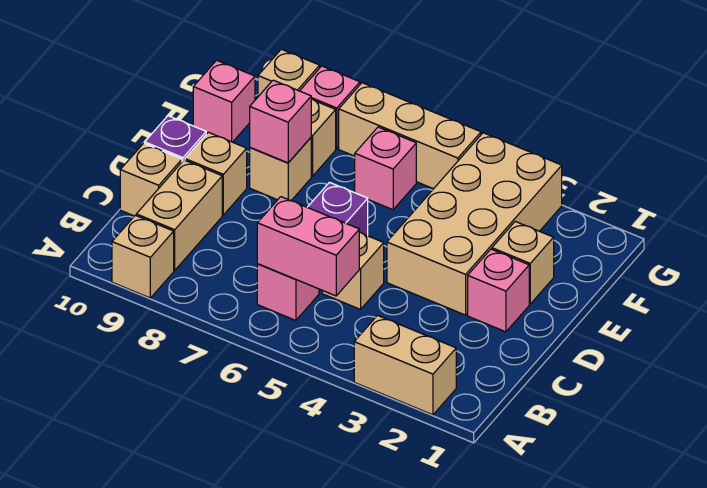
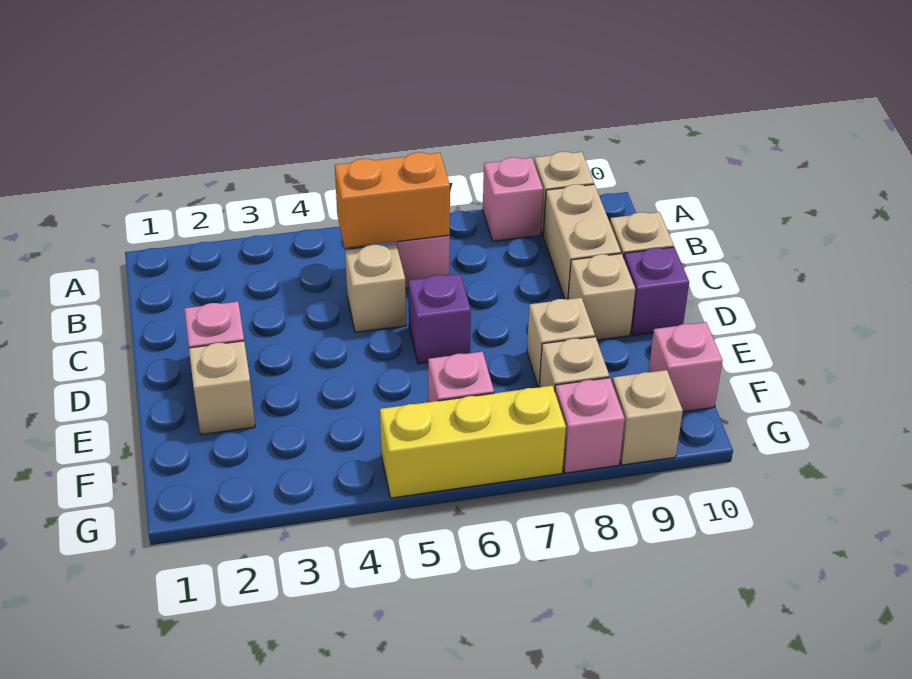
tan 1x2 brick [354,316,456,415] -> none
pink 1x2 brick [257,197,359,296] -> orange 1x2 brick [335,152,450,248]
tan 2x4 brick [387,133,562,315] -> none
pink 1x1 brick [250,80,311,163] -> pink 1x1 brick moved to [483,157,543,241]
tan 1x3 brick [339,83,481,189] -> yellow 1x3 brick [380,385,566,498]

